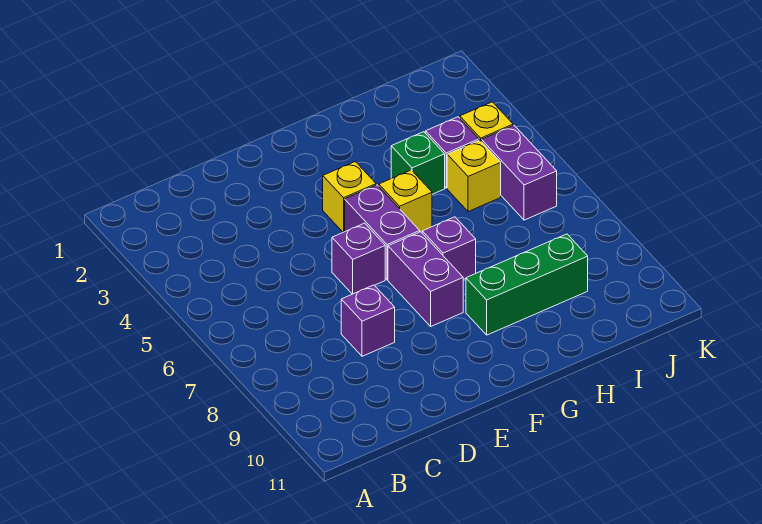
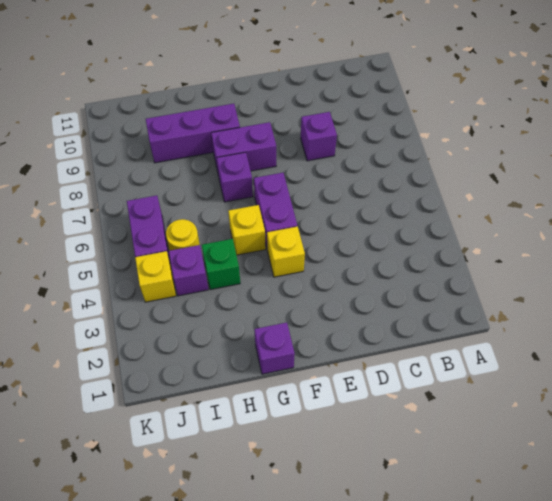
purple 1x1 brick [332,223,385,294] -> purple 1x1 brick moved to [254,323,295,374]
purple 1x2 brick [388,232,463,326] -> purple 1x2 brick turned to [211,122,276,171]
green 1x3 brick [466,234,588,335] -> purple 1x3 brick [146,104,240,163]
yellow 1x1 brick [447,140,501,212] -> yellow 1x1 round brick [166,219,200,250]

